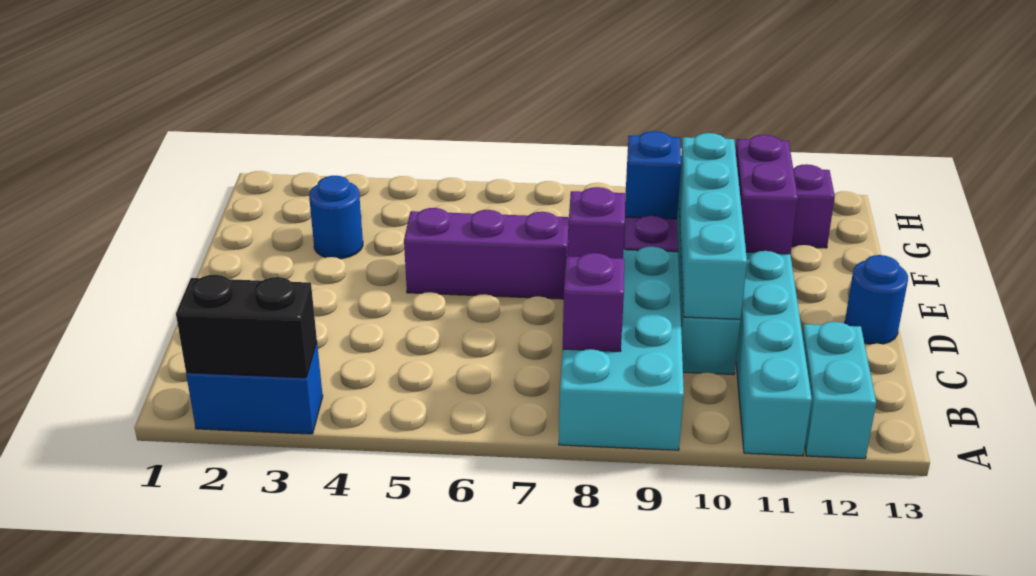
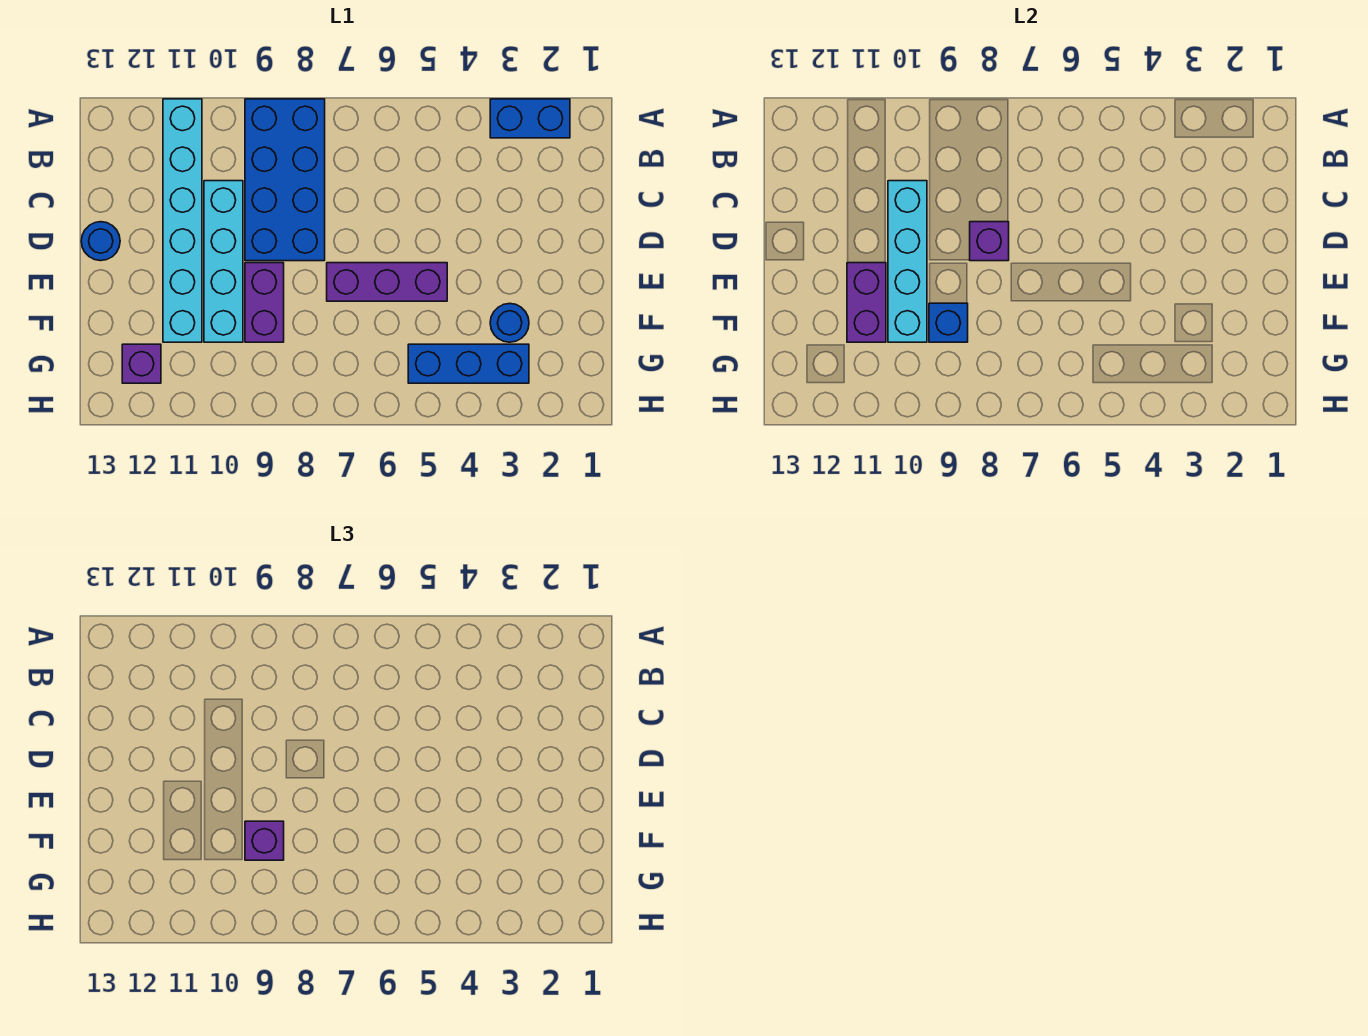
black 1x2 brick [176,275,317,378] -> none
cyan 2x4 brick [559,247,684,450] -> blue 2x4 brick [245,99,325,261]
cyan 1x2 brick [802,322,876,459] -> none
purple 1x1 brick [563,253,624,352] -> purple 1x1 brick moved to [245,821,284,860]
none -> blue 1x3 brick [408,344,529,383]

